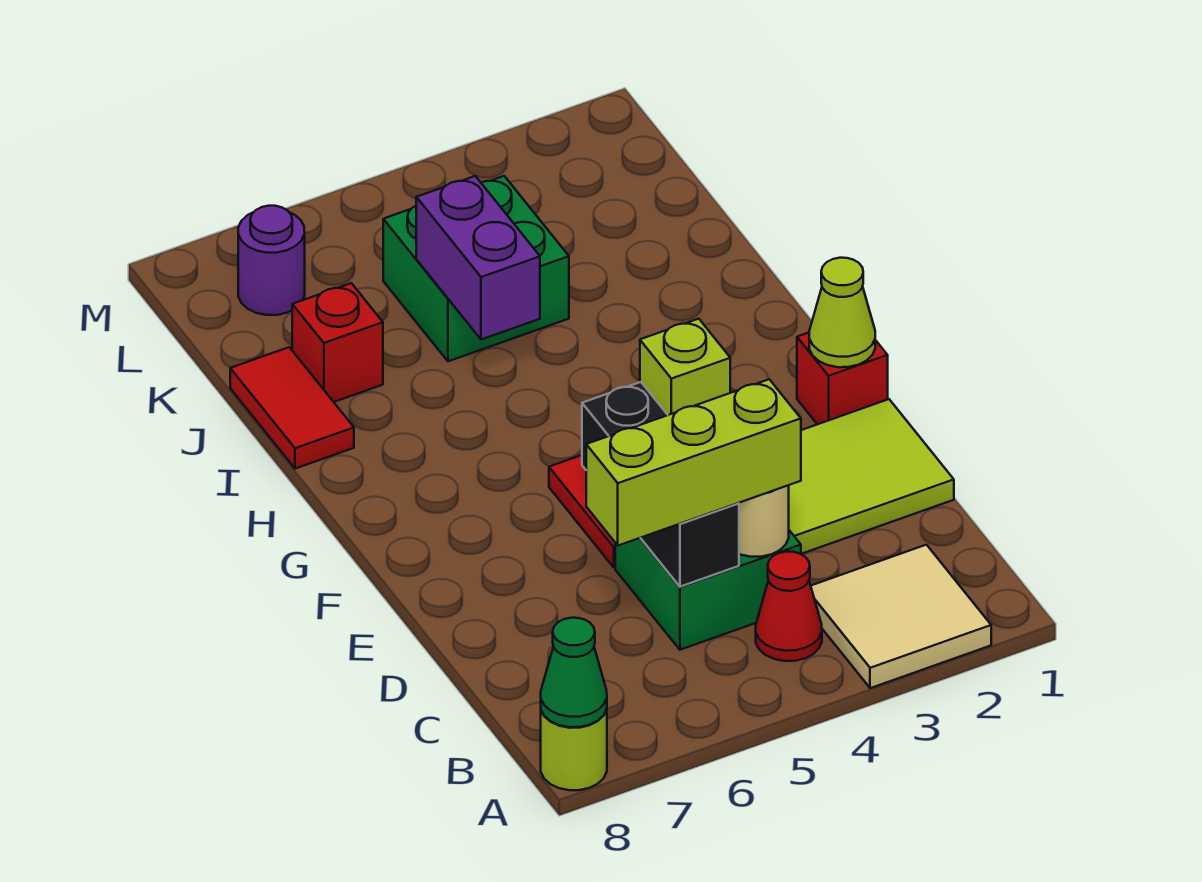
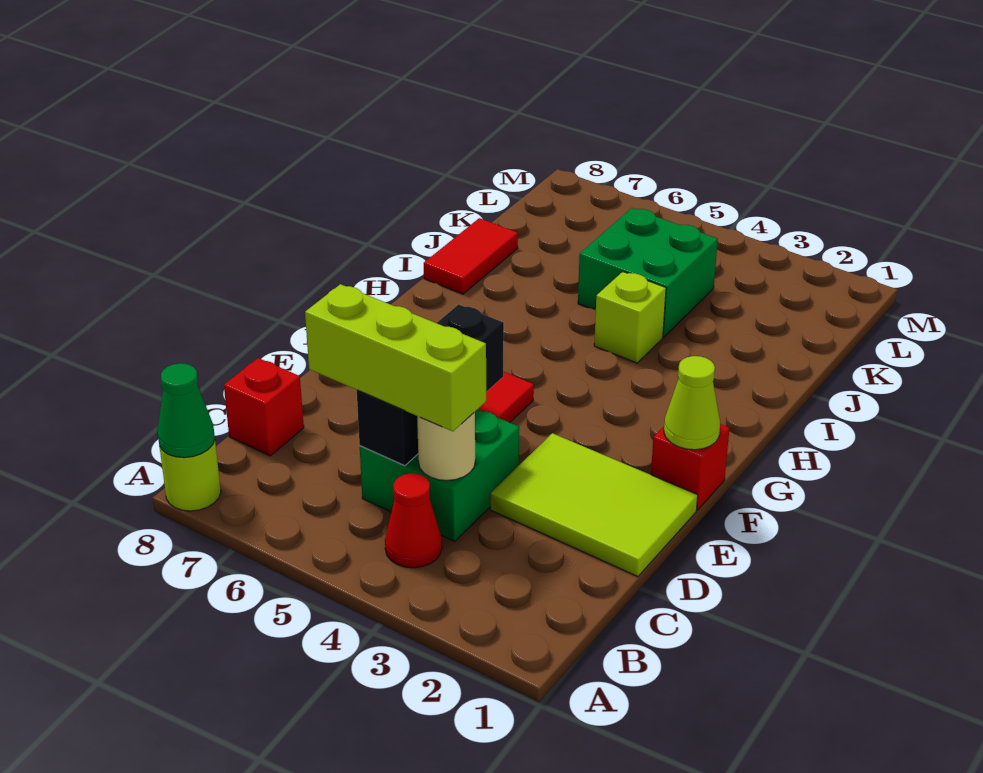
tan 2x2 tile [811,545,991,688] -> none
lime 1x1 brick [640,319,730,415] -> lime 1x1 brick moved to [594,272,666,363]
purple 1x2 brick [416,176,540,340] -> none
red 1x1 brick [292,283,383,402] -> red 1x1 brick moved to [224,358,304,456]
purple 1x1 round brick [238,206,305,315] -> none

